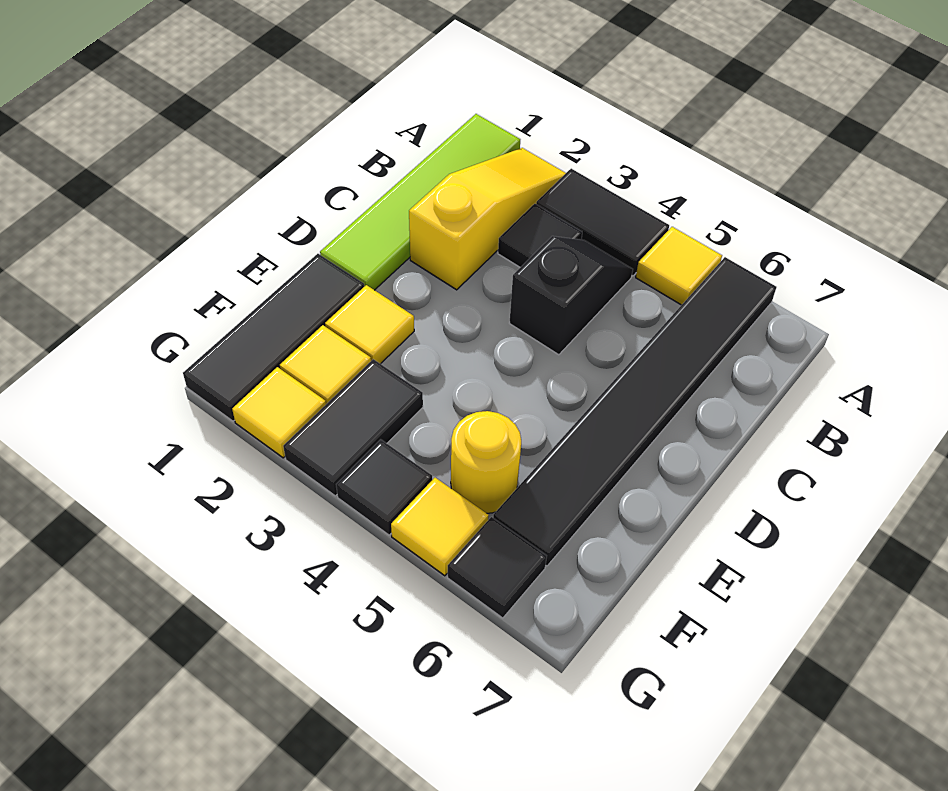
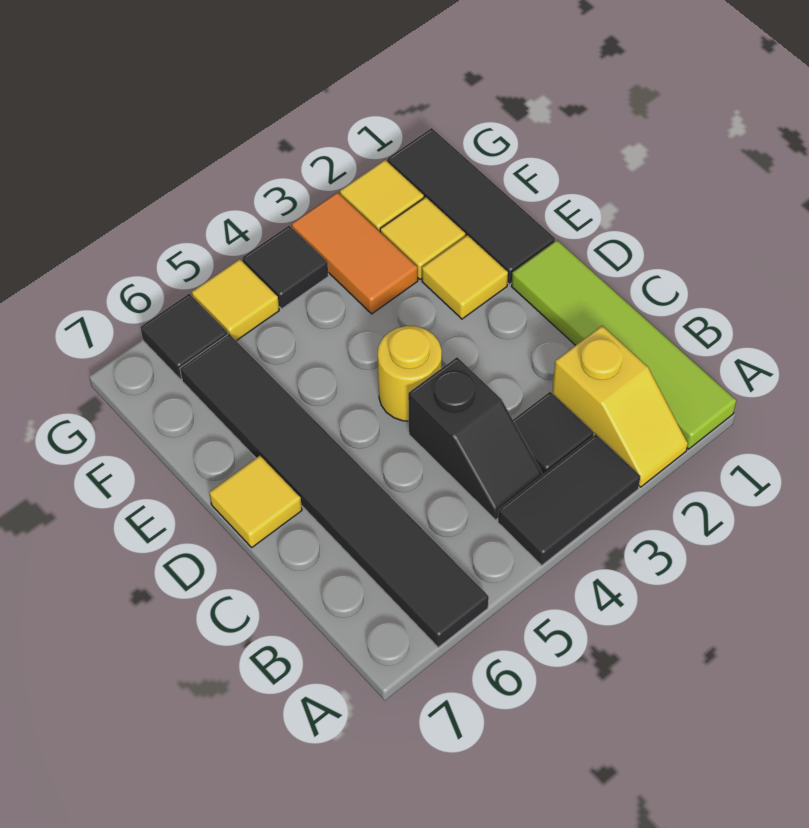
yellow 1x3 slope [409,148,566,290] -> yellow 1x2 slope [552,326,688,487]
yellow 1x1 tile [636,227,722,305] -> yellow 1x1 tile moved to [209,456,302,547]
black 1x2 tile [283,359,423,496] -> orange 1x2 tile [292,192,418,314]
yellow 1x1 round brick [451,411,521,513] -> yellow 1x1 round brick moved to [378,326,442,421]

